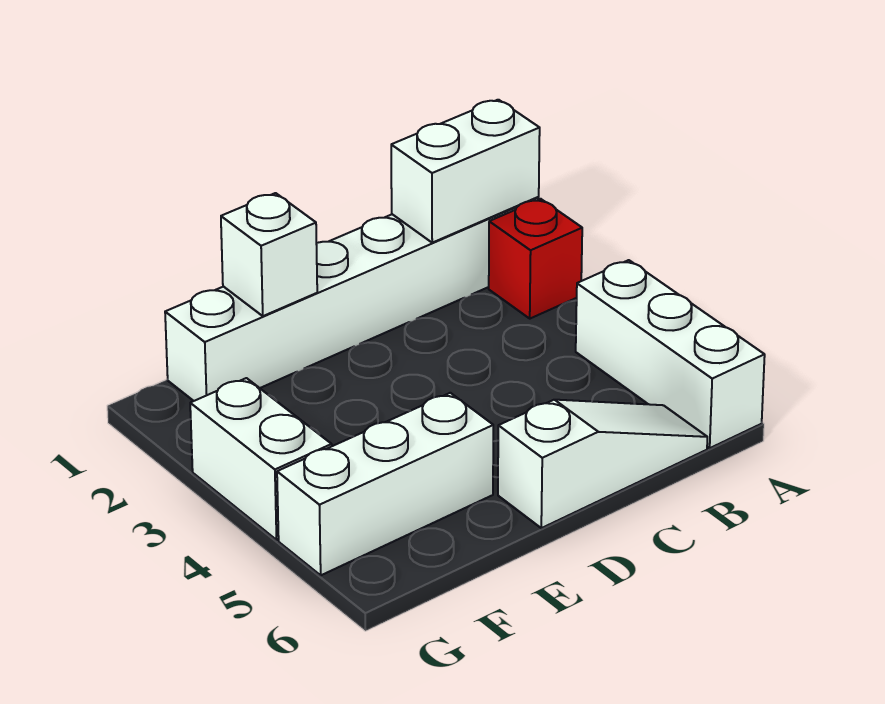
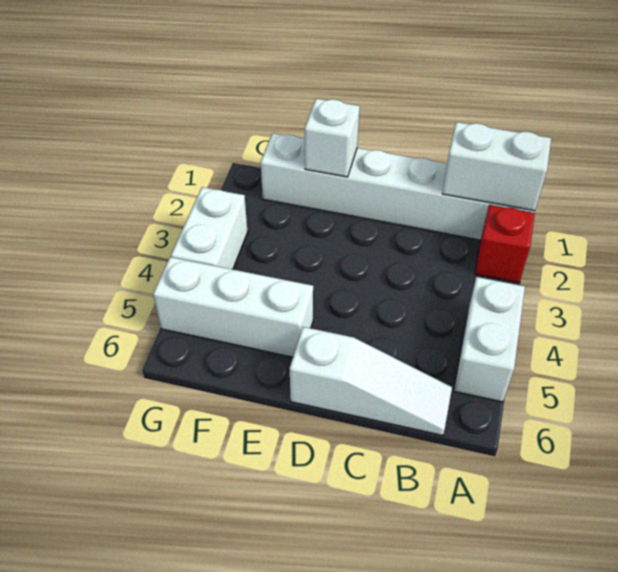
white 1x3 brick [576,260,765,448] -> white 1x2 brick [454,277,525,402]

